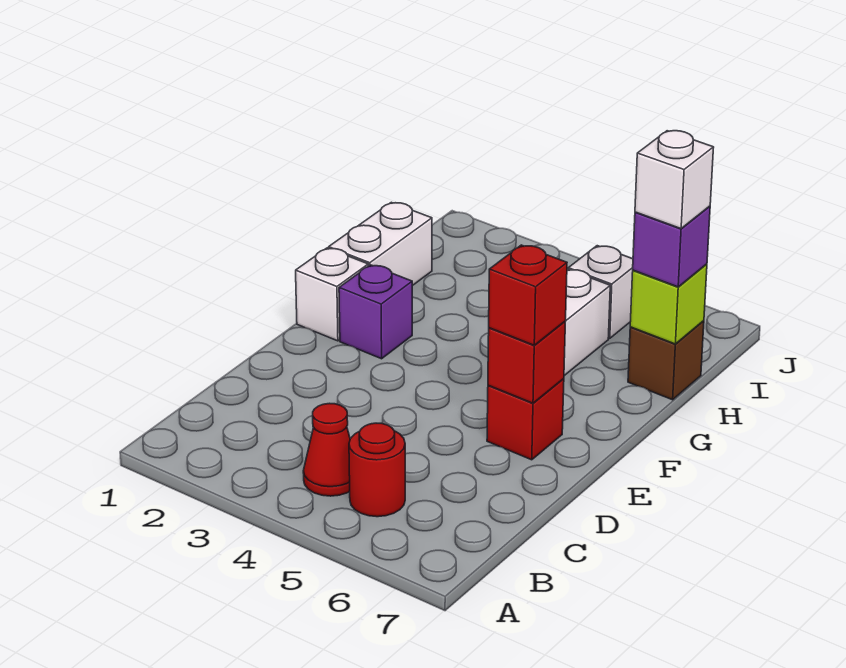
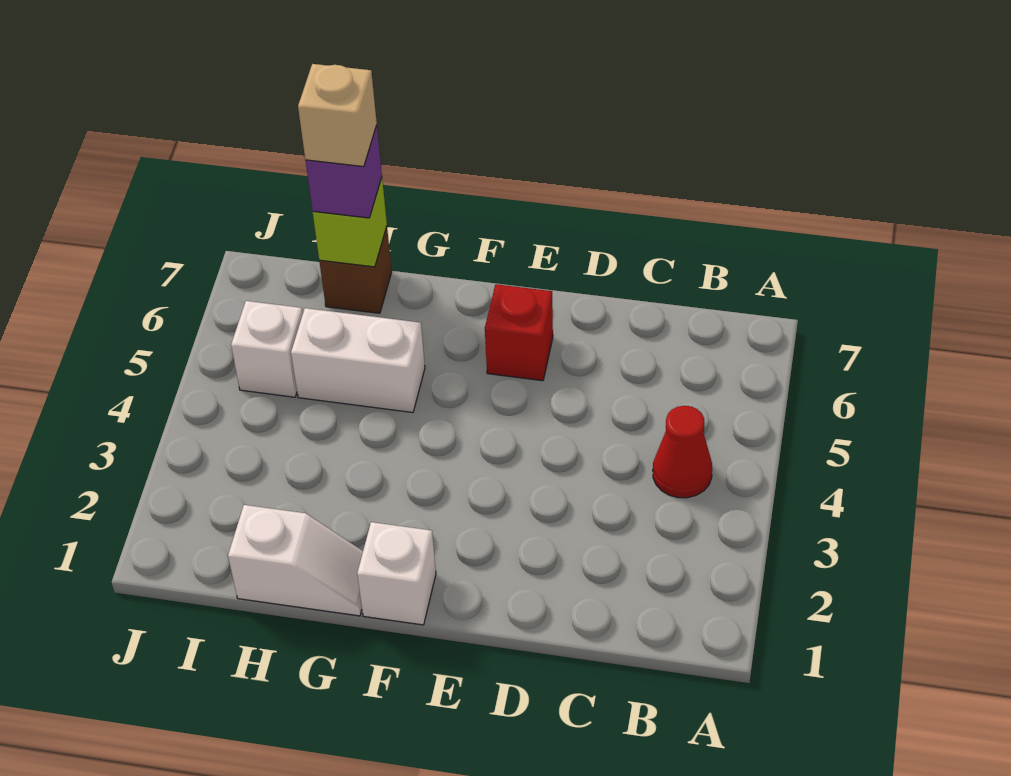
red 1x1 round brick [349,423,405,517] -> none
red 1x1 brick [488,322,565,403] -> none
red 1x1 brick [489,245,567,345] -> none
purple 1x1 brick [339,265,412,359] -> none
white 1x2 brick [329,202,432,286] -> white 1x2 slope [228,505,363,616]
white 1x1 brick [635,131,714,229] -> tan 1x1 brick [298,64,377,167]

